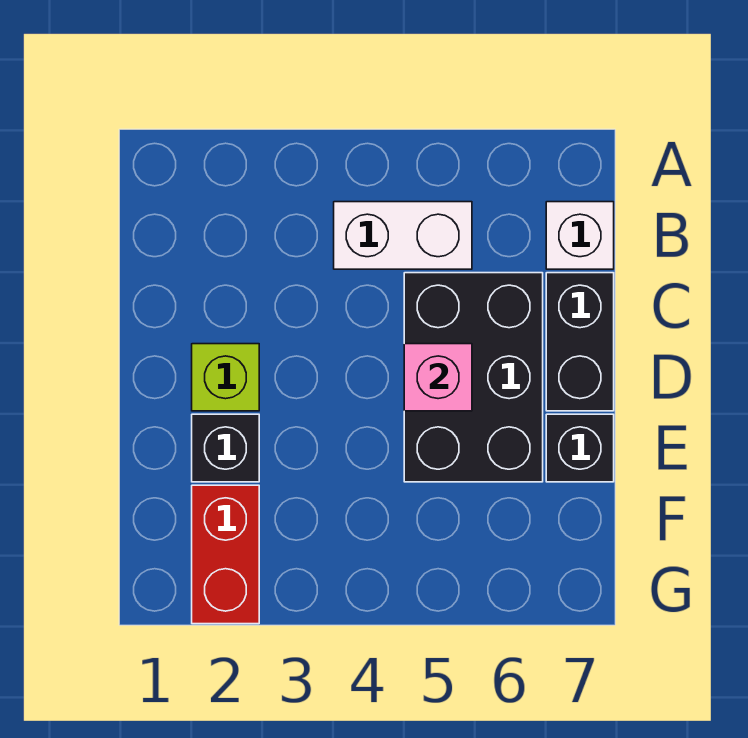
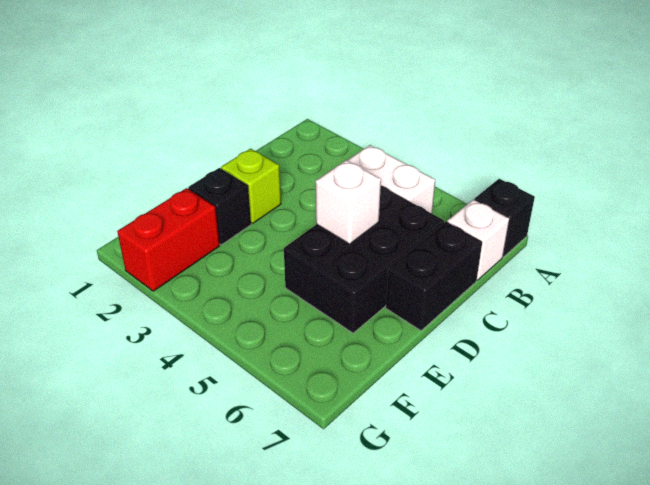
pink 1x1 brick [404,344,472,411] -> white 1x1 brick [316,160,381,244]
black 1x1 brick [546,414,614,482] -> black 1x1 brick moved to [474,179,535,257]

